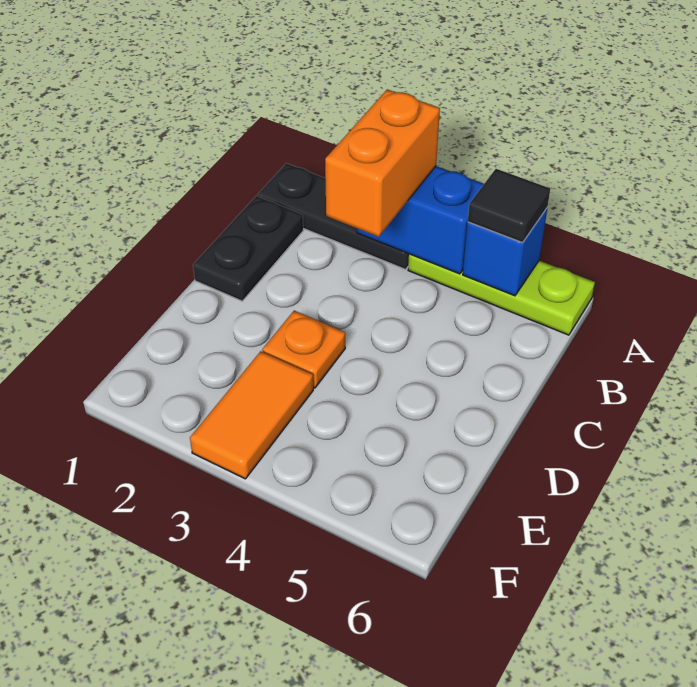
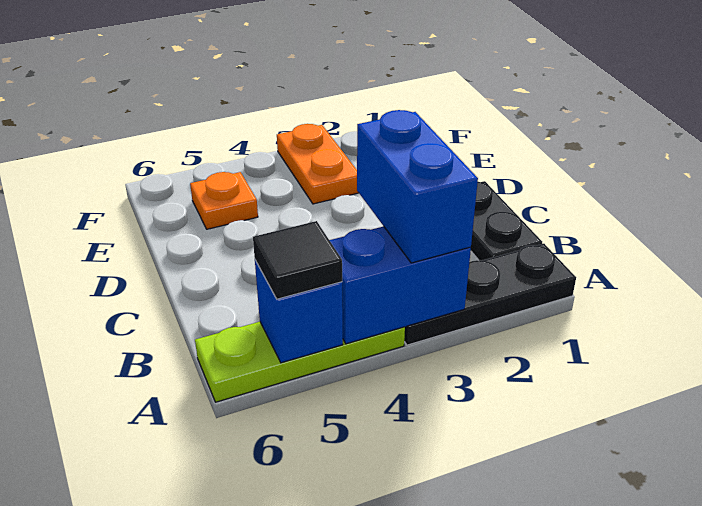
orange 1x2 brick [325,89,440,237] -> blue 1x2 brick [357,110,478,263]
orange 1x1 plate [262,311,345,388] -> orange 1x1 plate moved to [190,172,258,229]
orange 1x2 tile [190,351,313,479] -> orange 1x2 plate [277,124,359,204]

